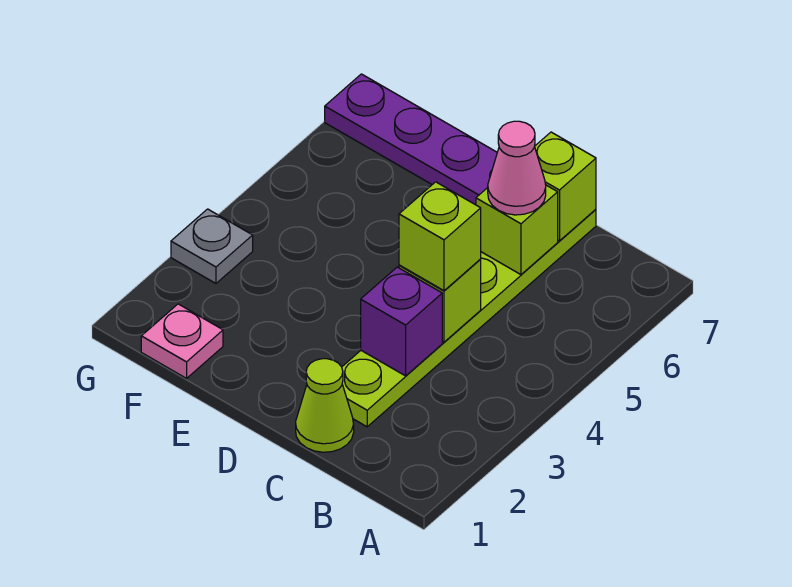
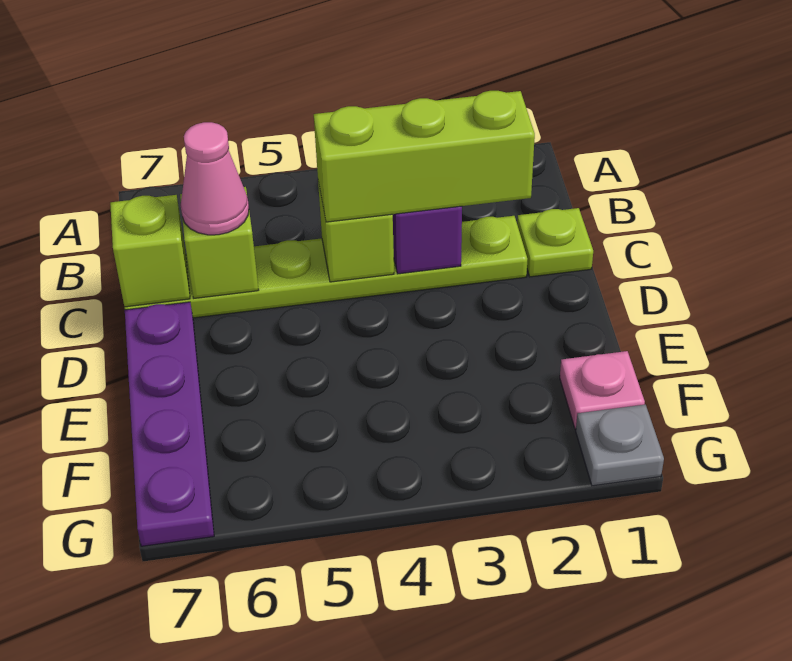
lime 1x1 cone [296,359,354,452] -> lime 1x1 plate [517,208,593,277]
lime 1x1 brick [399,182,481,291] -> lime 1x3 brick [314,91,535,222]
grey 1x1 plate [171,209,253,283] -> grey 1x1 plate moved to [576,405,664,486]

